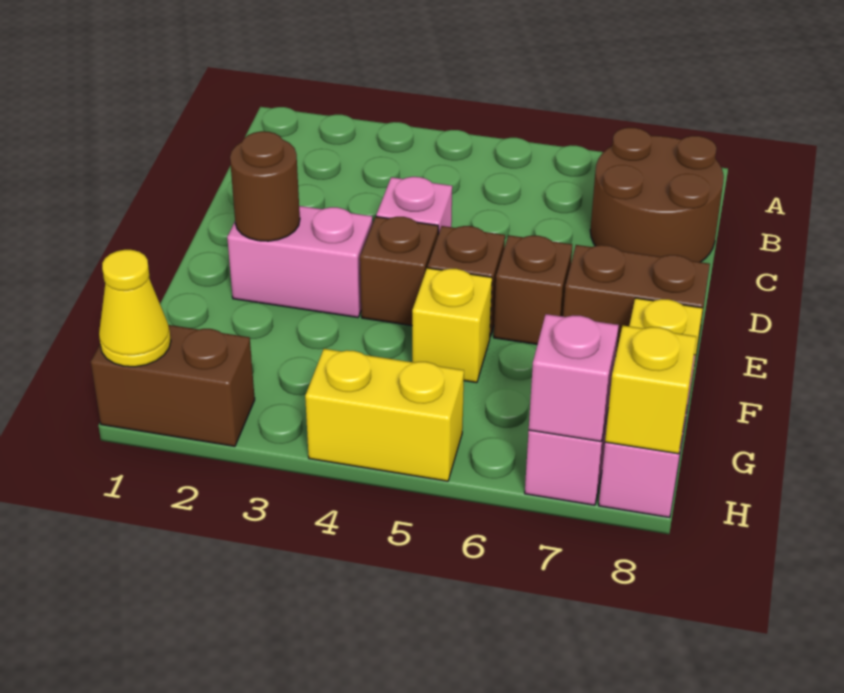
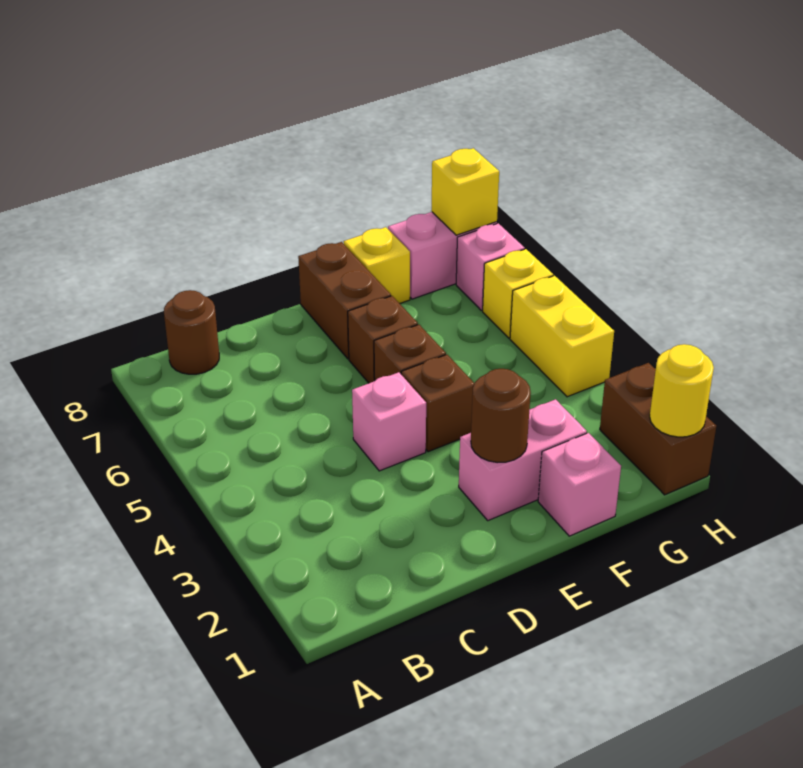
brown 2x2 round brick [590,127,724,262] -> brown 1x1 round brick [164,290,219,374]
pink 1x2 brick [227,206,373,318] -> pink 1x2 brick turned to [459,399,587,521]
yellow 1x1 brick [412,268,492,383] -> yellow 1x1 brick moved to [483,249,553,338]
yellow 1x1 cone [99,250,171,367] -> yellow 1x1 round brick [650,344,714,437]
pink 1x1 brick [529,314,619,441] -> pink 1x1 brick moved to [538,433,621,536]

